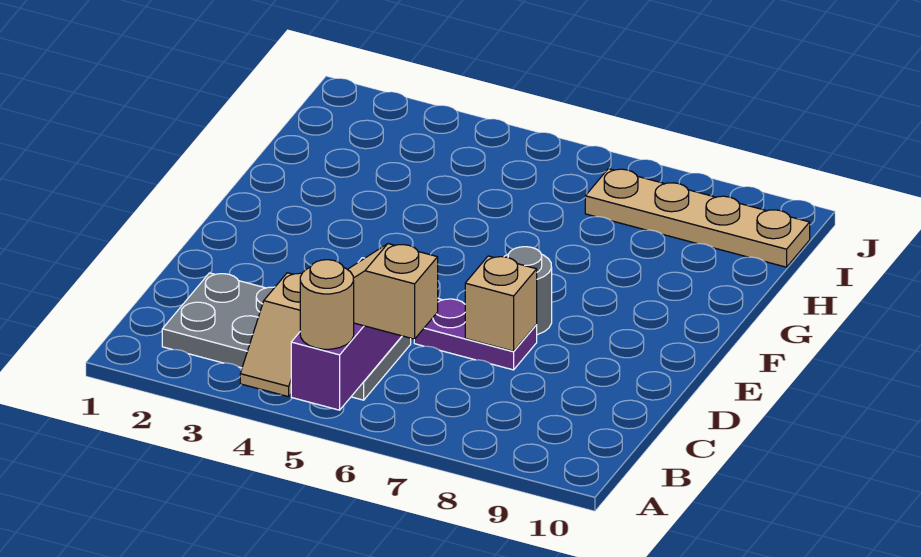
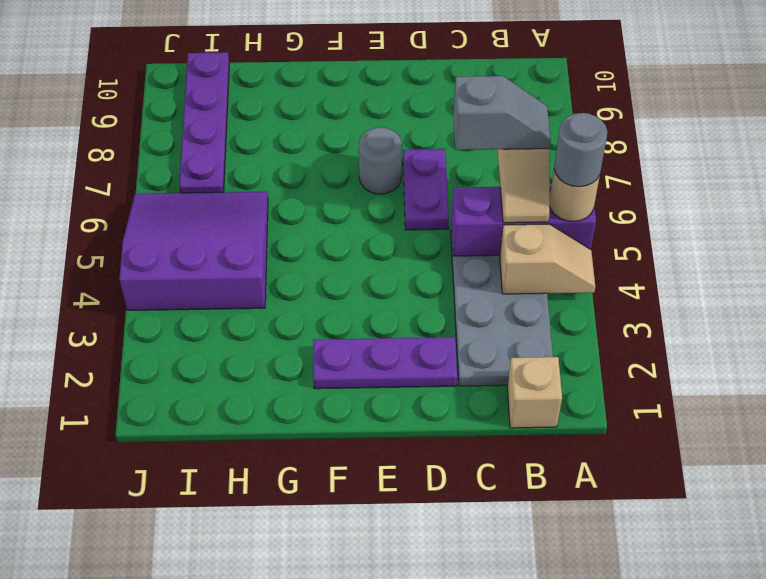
none -> grey 1x1 round brick [554,113,607,187]
none -> grey 1x2 slope [453,76,551,150]
none -> purple 1x3 plate [313,337,457,389]
tan 1x1 brick [465,256,537,351] -> tan 1x1 brick moved to [507,357,562,428]
none -> purple 3x3 slope [119,192,268,310]
tan 1x4 plate [585,169,810,267] -> purple 1x4 plate [179,52,229,193]

